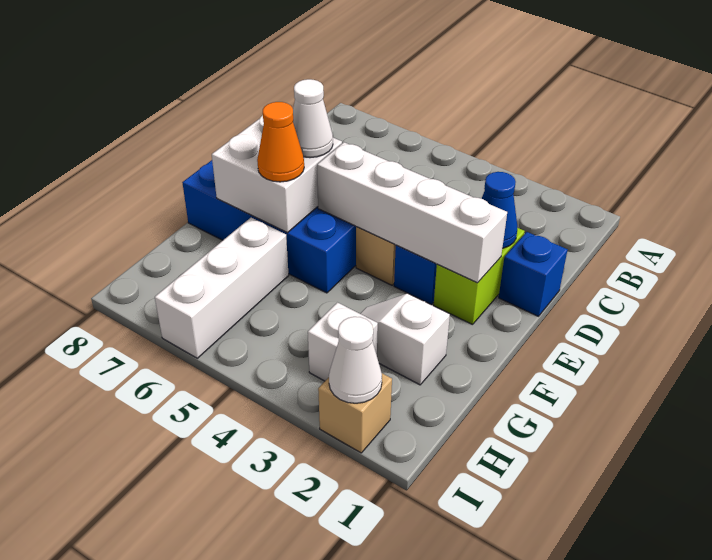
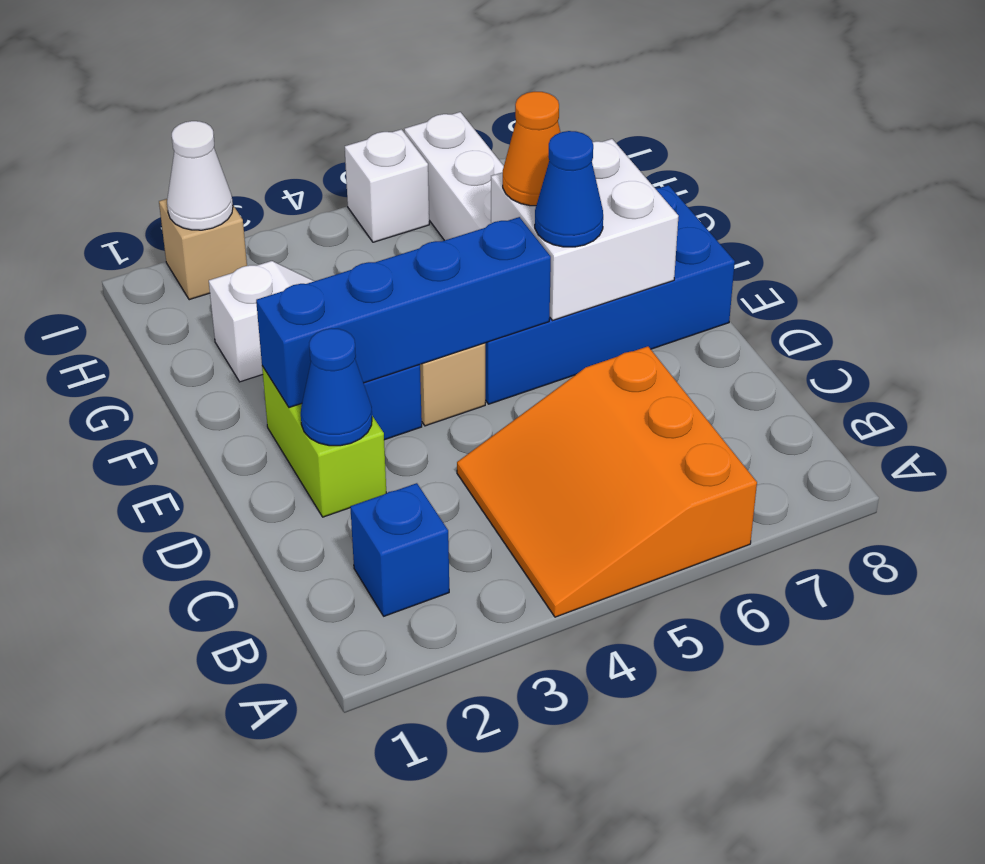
none -> orange 3x3 slope [457,346,757,617]
blue 1x1 brick [499,232,568,316] -> blue 1x1 brick moved to [350,483,449,616]
white 1x4 brick [317,142,507,283] -> blue 1x4 brick [256,217,551,408]
white 1x1 cone [293,79,333,158] -> blue 1x1 cone [535,131,603,247]
white 1x1 brick [308,303,378,381] -> white 1x1 brick moved to [345,129,429,242]

